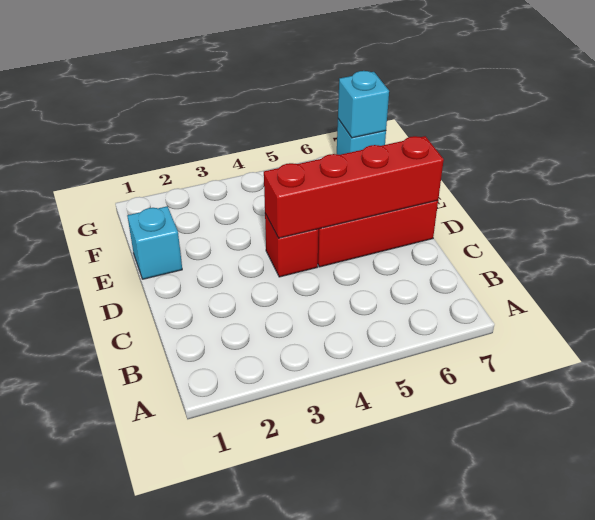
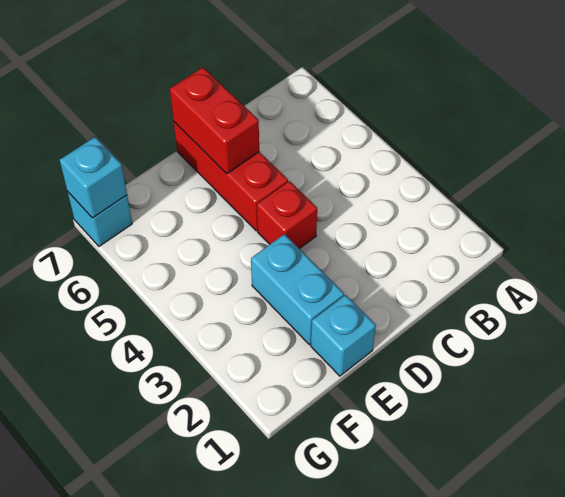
red 1x4 brick [264,136,444,238] -> red 1x2 brick [170,67,259,174]
none -> cyan 1x2 brick [251,234,344,344]

